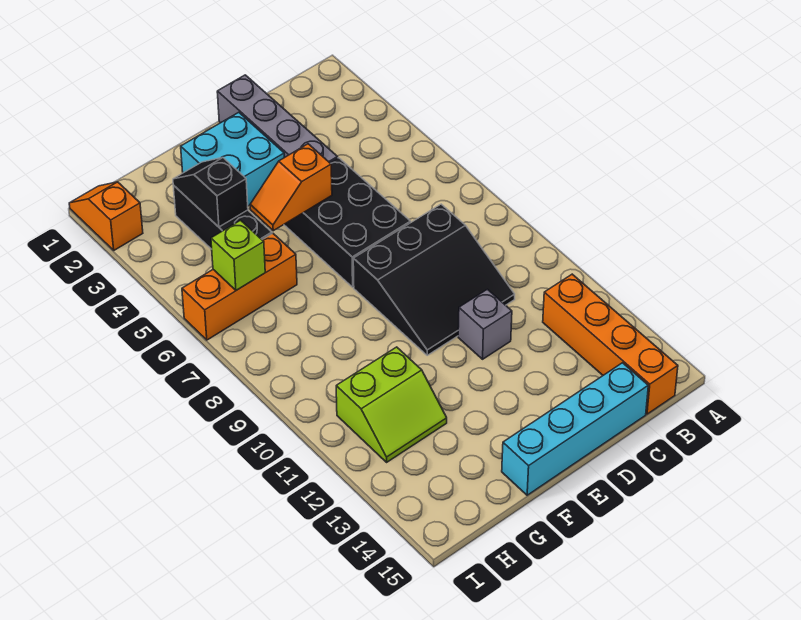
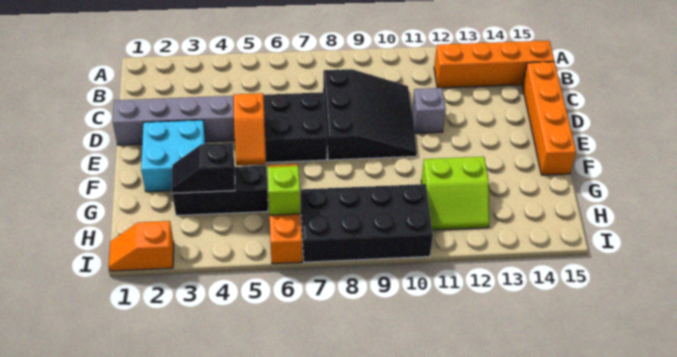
cyan 1x4 brick [502,363,648,495] -> orange 1x4 brick [522,62,576,175]
lime 2x2 slope [336,347,447,462] -> lime 2x2 slope turned to [421,157,489,230]
none -> black 2x4 brick [301,184,433,262]

